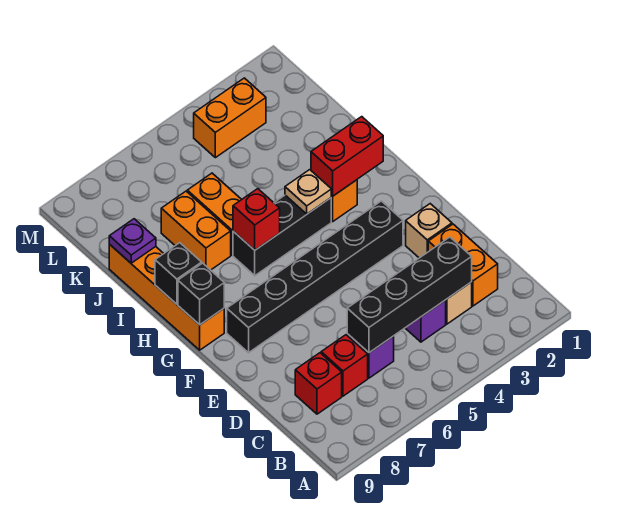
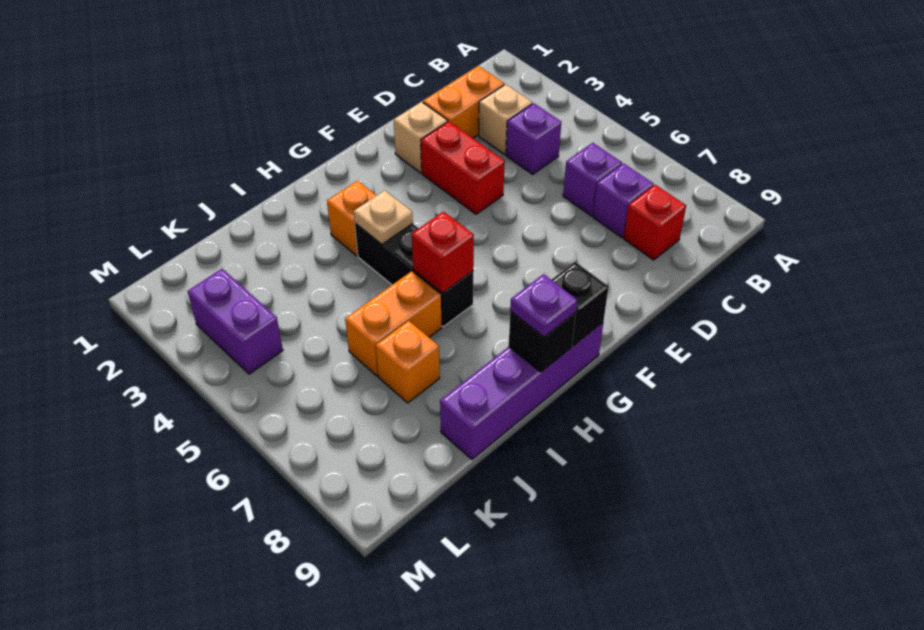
black 1x4 brick [347,237,472,353] -> none
red 1x1 brick [321,335,368,396] -> purple 1x1 brick [593,163,654,238]
black 1x6 brick [227,201,403,353] -> none
orange 1x4 brick [109,244,224,350] -> purple 1x4 brick [440,323,603,459]
red 1x2 brick [311,117,383,196] -> red 1x2 brick moved to [421,121,505,214]
orange 1x2 brick [161,191,231,270] -> orange 1x1 brick [376,321,440,403]
purple 1x1 plate [109,219,156,263] -> purple 1x1 plate moved to [510,274,577,337]
orange 1x2 brick [194,78,266,158] -> purple 1x2 brick [188,269,283,374]

